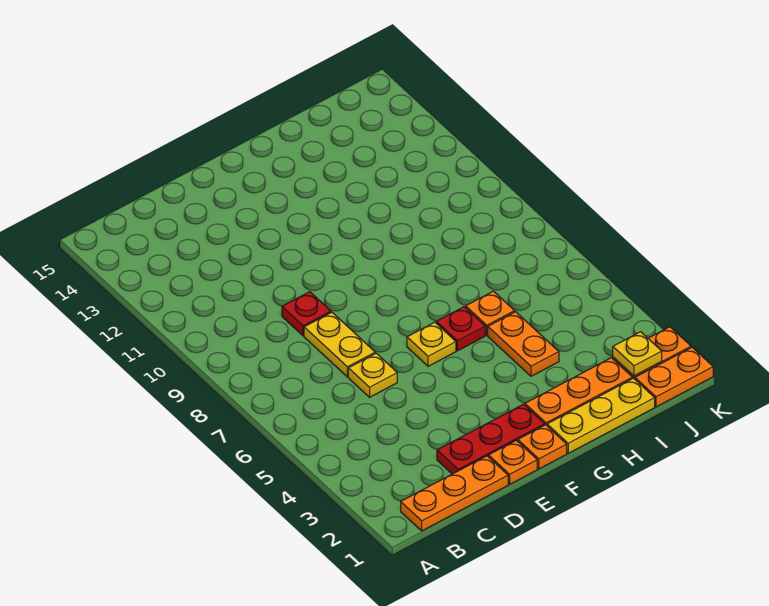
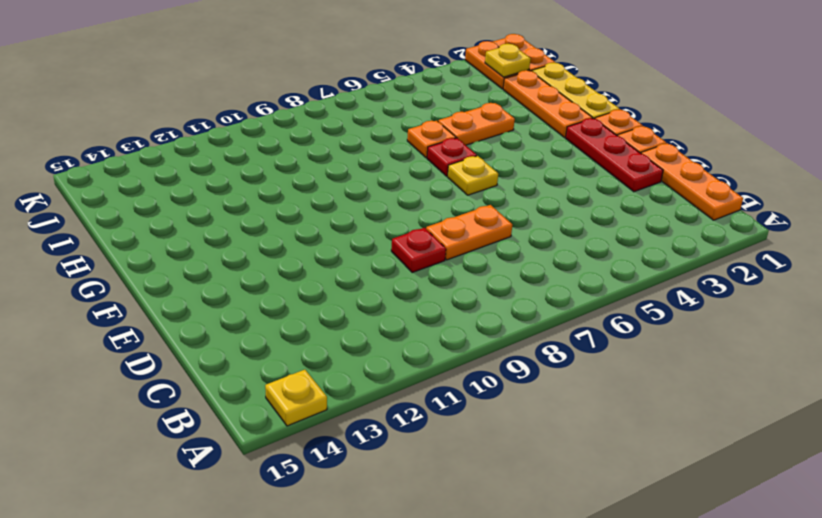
yellow 1x1 plate [348,353,397,397] -> yellow 1x1 plate moved to [265,370,327,426]
yellow 1x2 plate [304,312,375,377] -> orange 1x2 plate [426,205,512,260]

